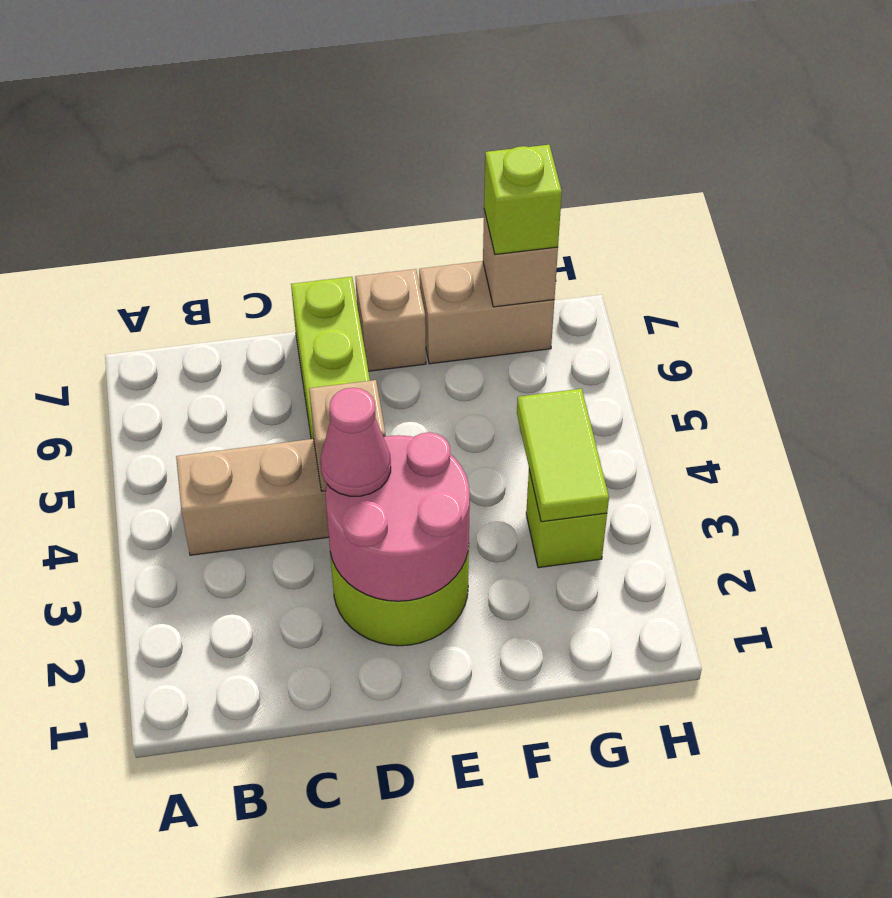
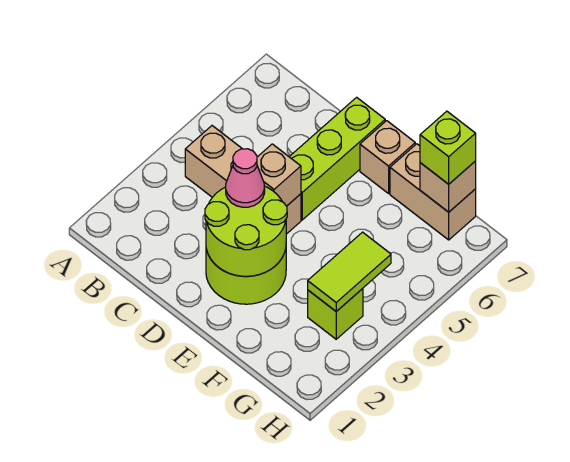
pink 2x2 round brick [325,432,470,601] -> lime 2x2 round brick [205,186,287,276]

